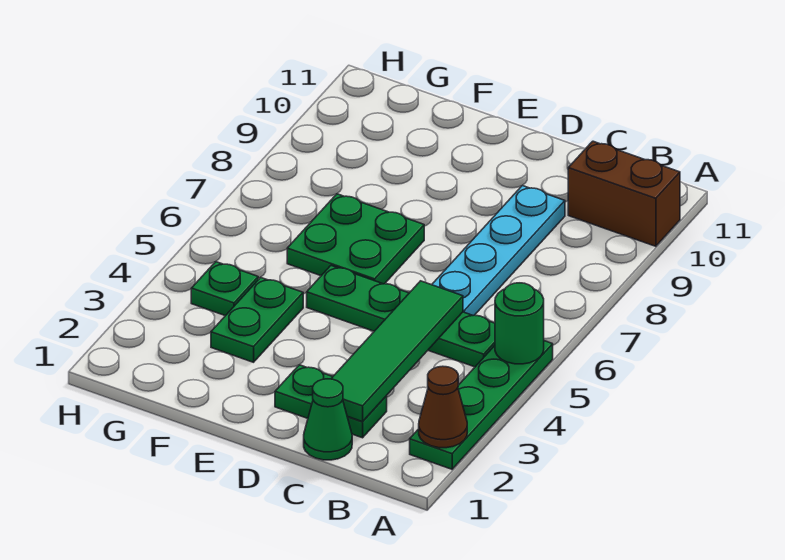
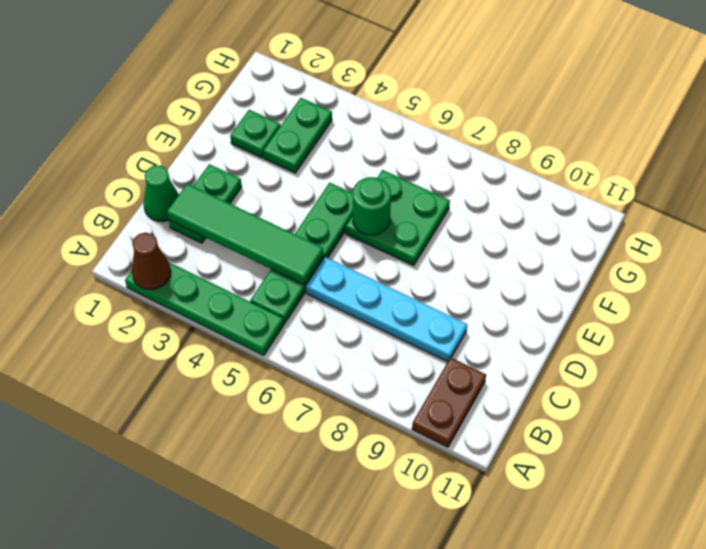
green 1x1 round brick [495,283,544,364] -> green 1x1 round brick moved to [353,177,391,235]
brown 1x2 brick [568,141,680,246] -> brown 1x2 plate [412,358,486,447]
green 1x2 plate [211,277,303,362] -> green 1x2 plate turned to [263,98,332,173]
green 1x1 plate [191,262,258,316] -> green 1x1 plate moved to [230,110,280,158]

